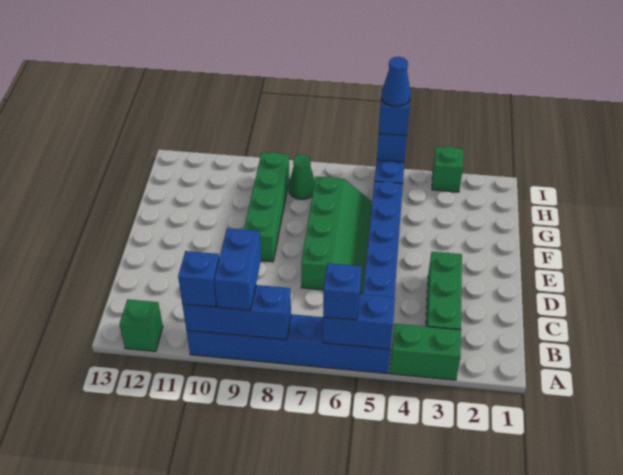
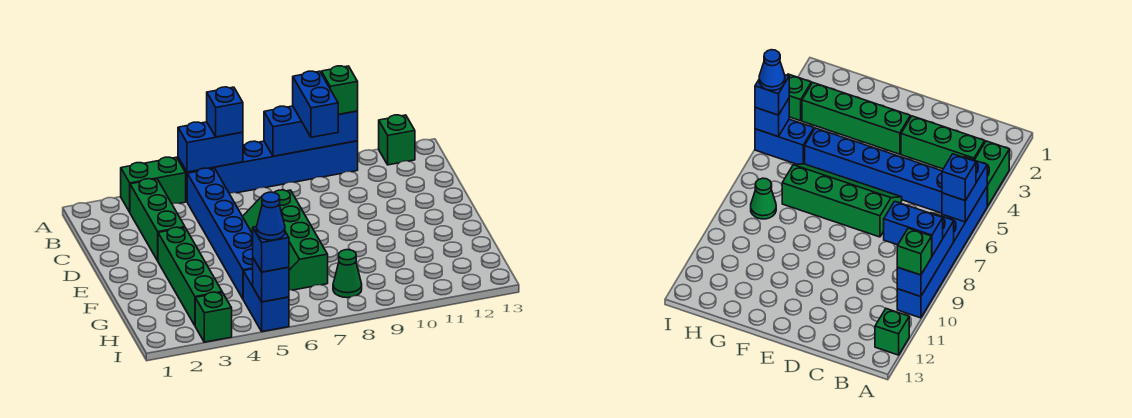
blue 1x1 brick [178,251,219,307] -> green 1x1 brick [321,66,358,114]
green 1x4 brick [244,152,289,262] -> green 1x4 brick moved to [158,227,222,325]

